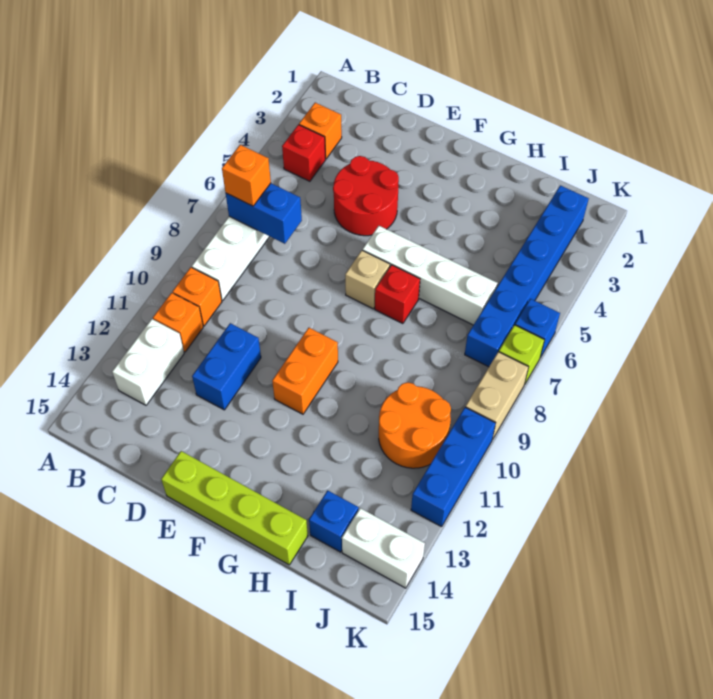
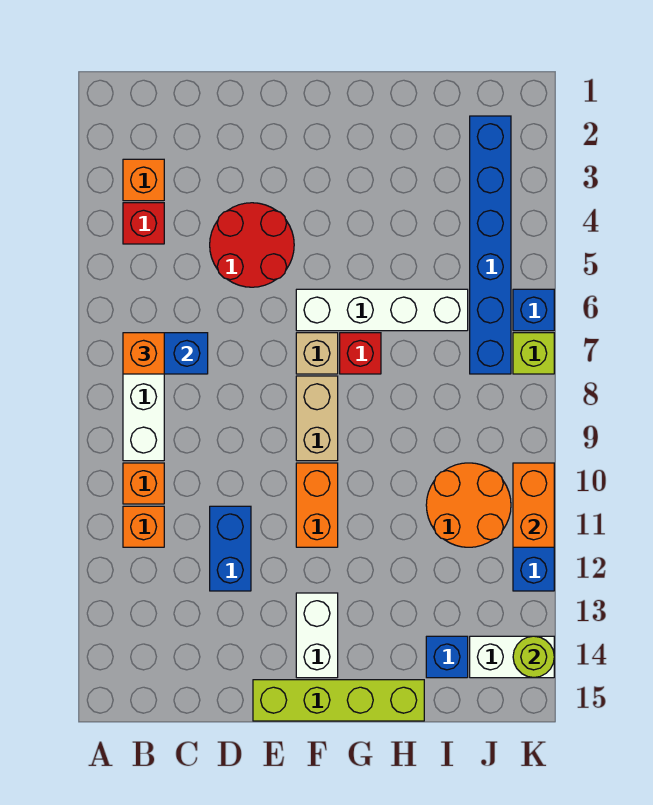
white 1x2 brick [112,319,184,405] -> white 1x2 brick moved to [296,593,338,678]
tan 1x2 brick [465,352,528,439] -> tan 1x2 brick moved to [296,376,338,461]
none -> orange 1x2 brick [513,463,554,547]
none -> lime 1x1 round brick [513,636,554,678]

